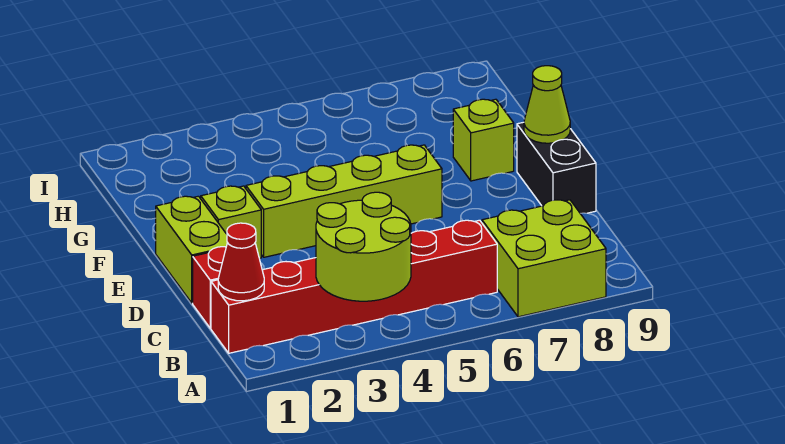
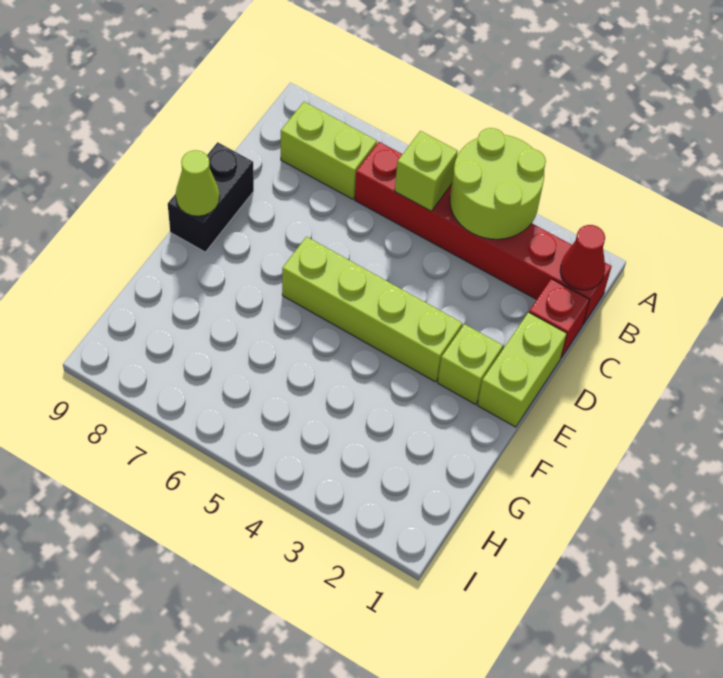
lime 2x2 brick [482,200,606,317] -> lime 1x2 brick [281,102,377,199]
lime 1x1 brick [453,99,514,181] -> lime 1x1 brick moved to [395,131,458,211]

